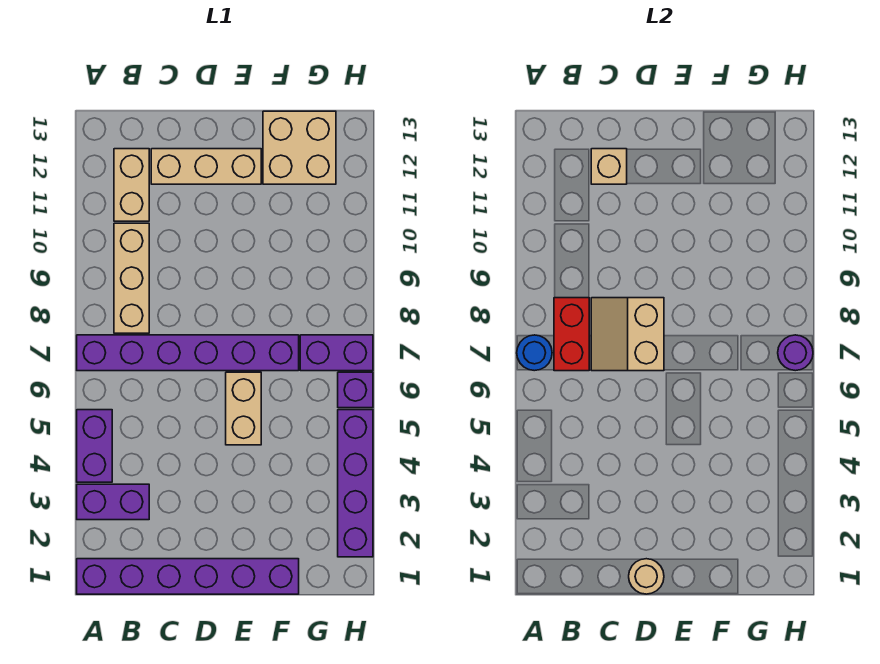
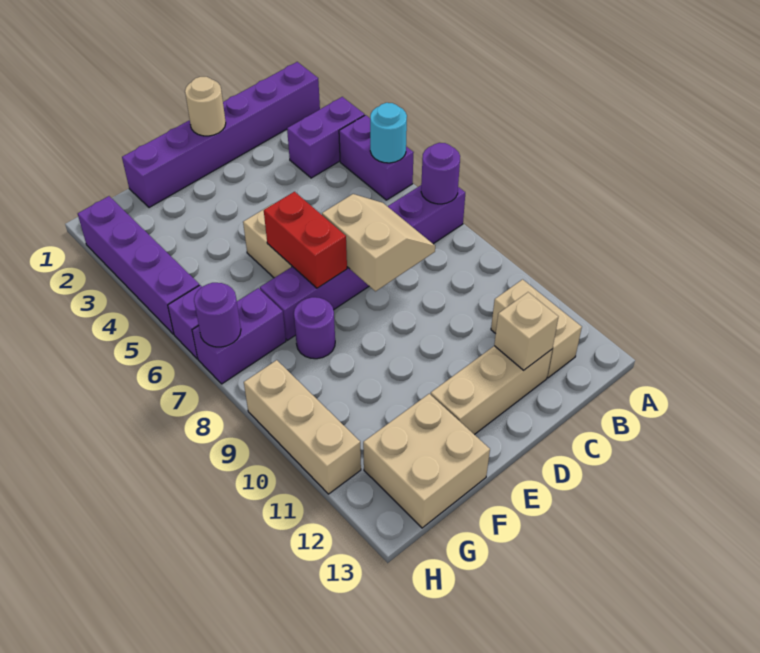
none -> cyan 1x1 round brick [370,103,407,163]
blue 1x1 round brick [517,335,552,371] -> purple 1x1 round brick [421,143,460,204]
red 1x2 brick [554,298,589,371] -> red 1x2 brick moved to [264,192,347,288]
tan 1x3 brick [114,223,149,333] -> tan 1x3 brick moved to [244,360,361,494]
none -> purple 1x1 round brick [294,297,335,359]

